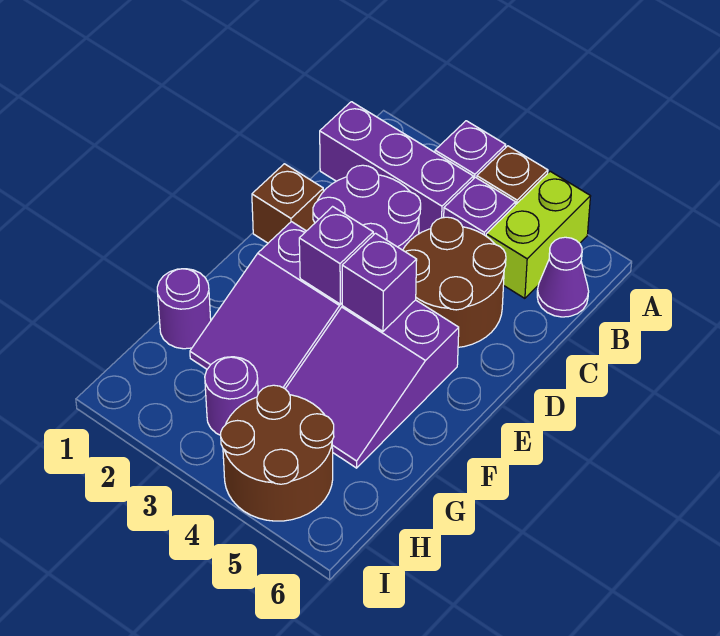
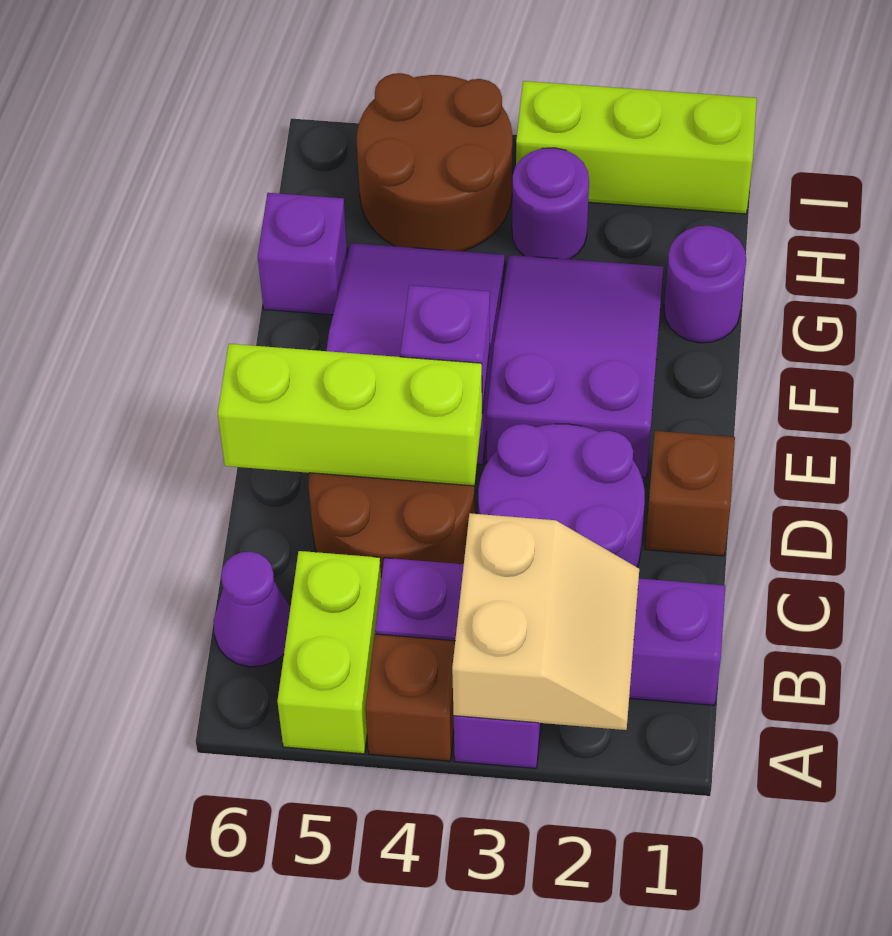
none -> tan 2x2 slope [452,513,639,730]
none -> lime 1x3 brick [218,344,482,486]
purple 1x1 brick [299,207,373,304] -> purple 1x1 brick moved to [258,193,347,315]
none -> lime 1x3 brick [516,81,757,214]

